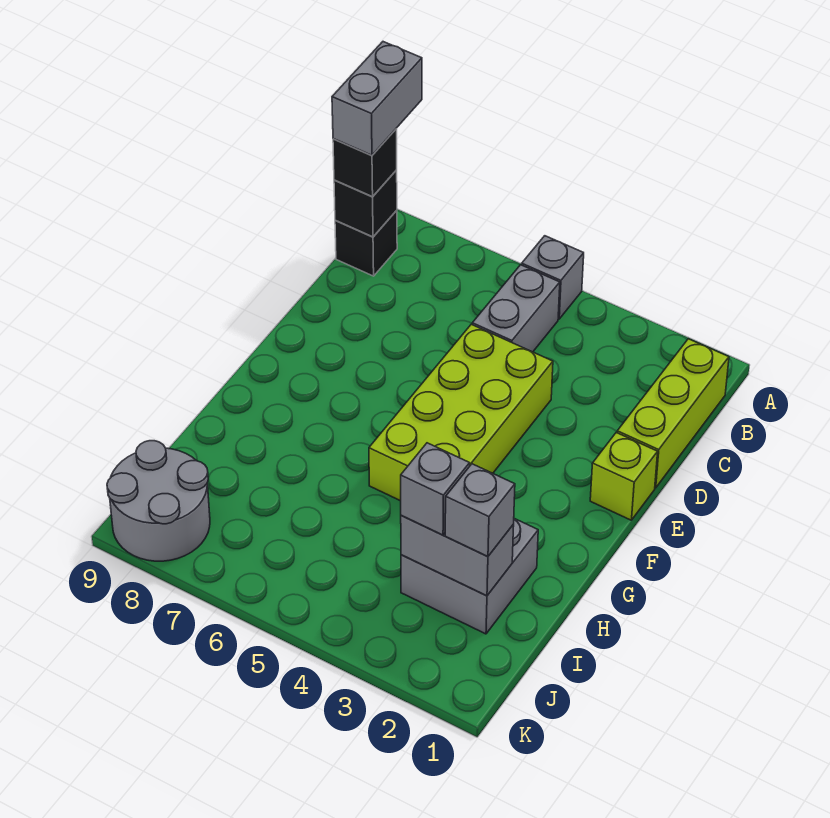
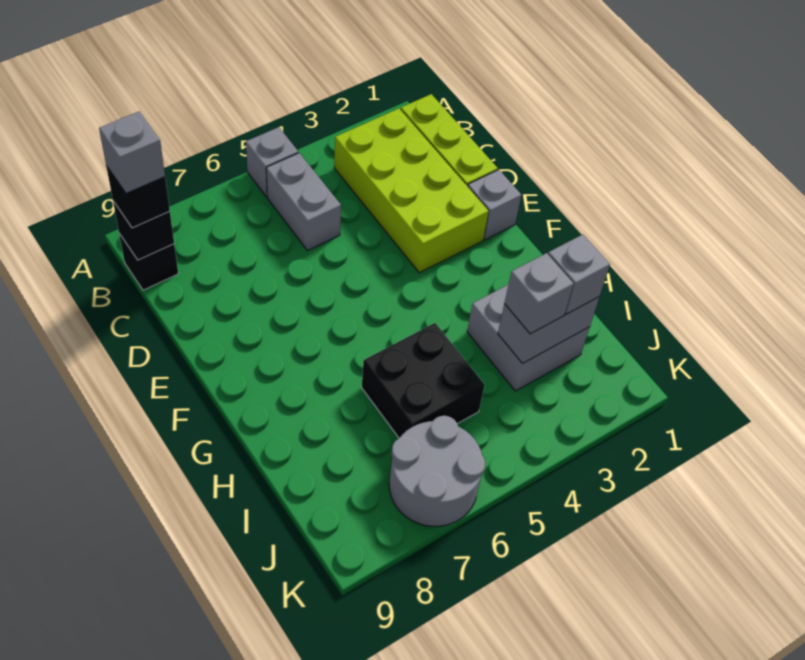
grey 1x2 brick [332,42,422,155] -> grey 1x1 brick [99,112,165,193]
lime 2x4 brick [369,324,553,501] -> lime 2x4 brick moved to [334,108,489,273]
lime 1x1 brick [590,433,658,520] -> grey 1x1 brick [468,170,521,240]
none -> black 2x2 brick [362,323,485,438]
grey 2x2 round brick [107,441,210,561] -> grey 2x2 round brick moved to [389,416,485,526]

